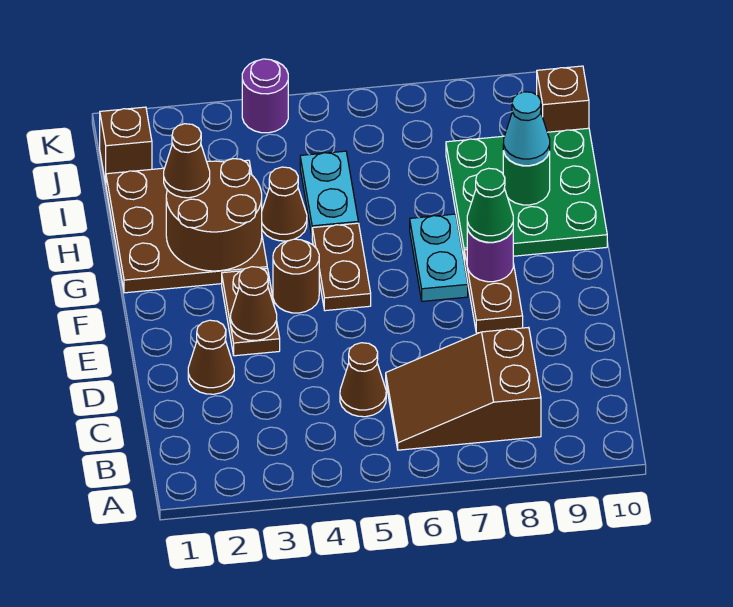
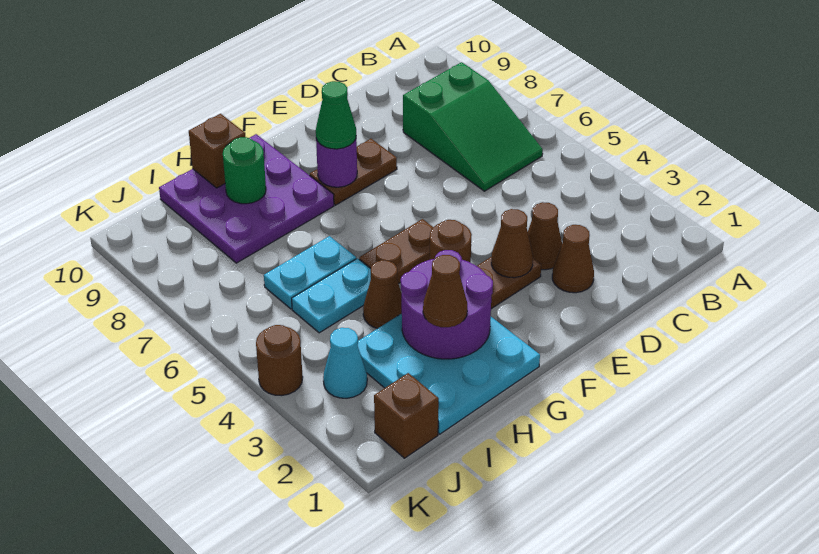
brown 2x3 slope [386,327,541,450] -> green 2x3 slope [403,62,543,191]
brown 1x1 cone [340,343,386,417] -> brown 1x1 cone moved to [528,202,562,270]
cyan 1x2 plate [410,214,468,301] -> cyan 1x2 plate moved to [264,236,356,309]
brown 3x3 plate [106,160,267,293] -> cyan 3x3 plate [358,313,540,434]
brown 2x2 round brick [166,159,262,271] -> purple 2x2 round brick [401,250,493,359]
green 3x3 plate [446,128,607,258] -> purple 3x3 plate [159,134,334,263]
cyan 1x1 cone [503,92,550,166] -> cyan 1x1 cone moved to [323,328,367,398]
brown 1x1 brick [537,66,589,132] -> brown 1x1 brick moved to [189,114,245,188]
purple 1x1 round brick [242,59,288,133] -> brown 1x1 round brick [256,325,303,396]

